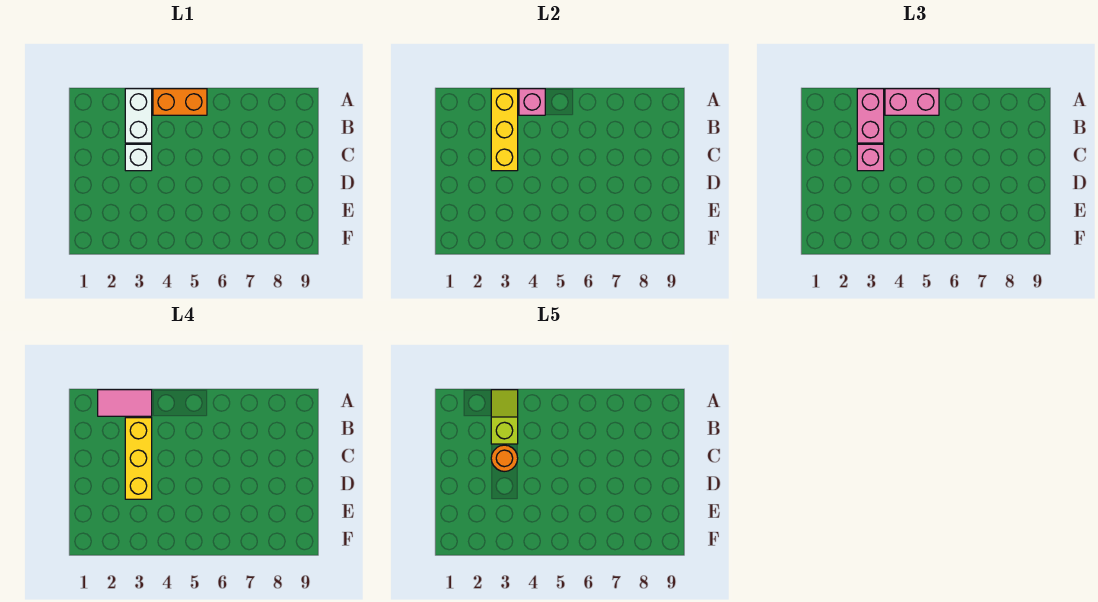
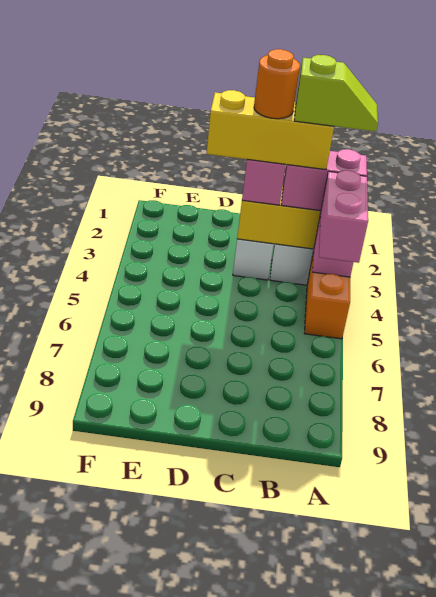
pink 1x2 tile [98,390,152,416] -> none

